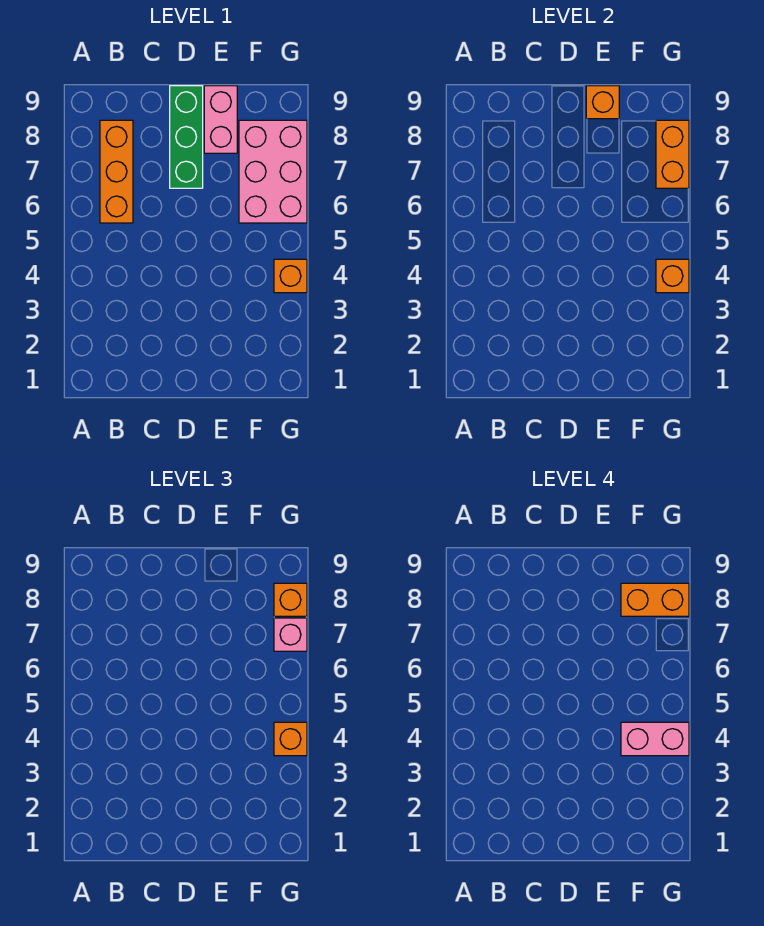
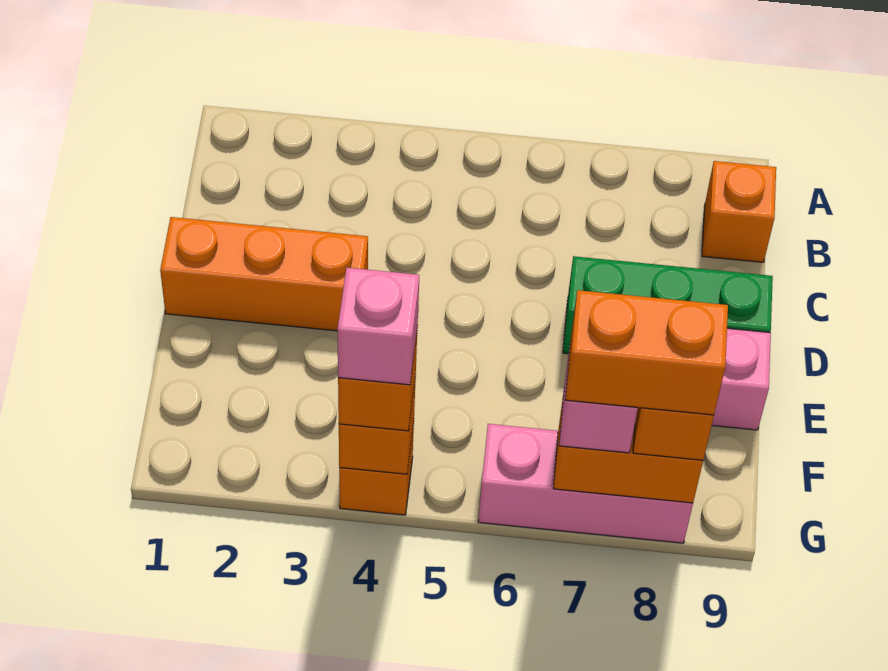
orange 1x3 brick [100,120,133,223] -> orange 1x3 brick moved to [160,217,368,331]
orange 1x1 brick [586,86,619,119] -> orange 1x1 brick moved to [702,161,776,262]
pink 1x2 brick [621,722,689,756] -> pink 1x1 brick [337,268,419,385]
pink 2x3 brick [239,120,307,223] -> pink 1x3 brick [478,424,693,543]
orange 1x2 brick [621,583,689,616] -> orange 1x2 brick turned to [566,290,728,415]

